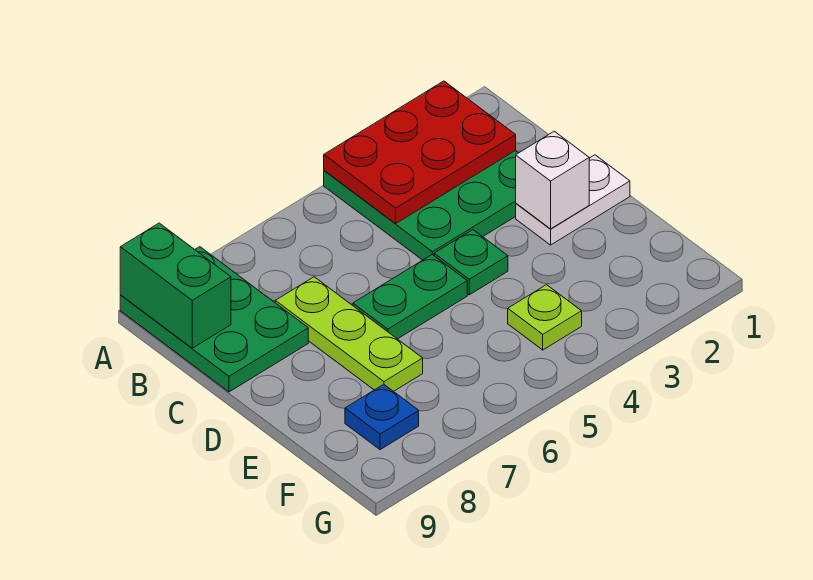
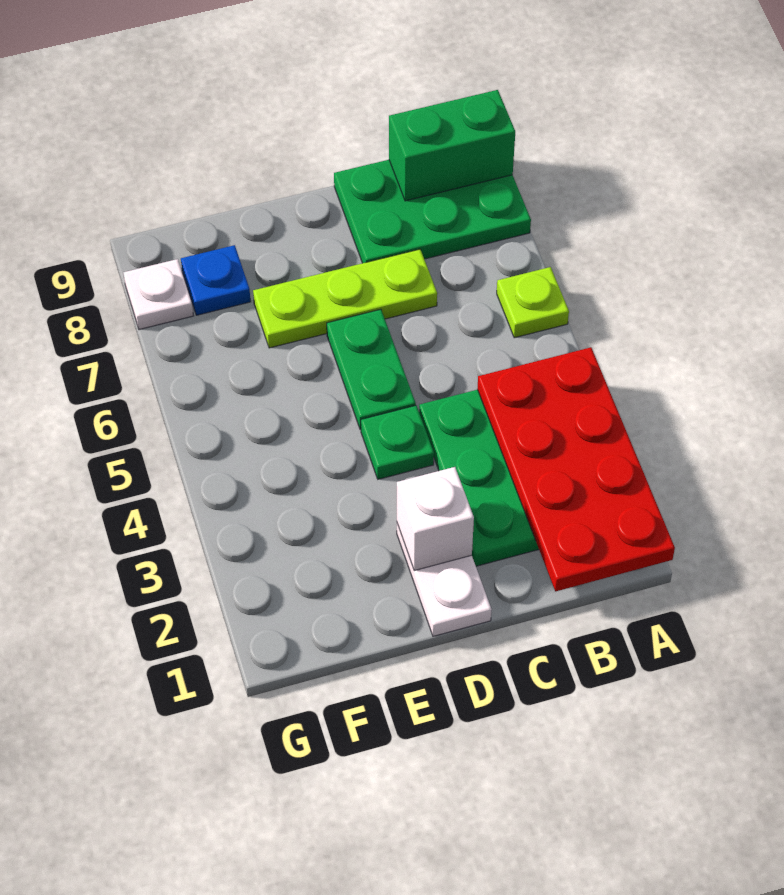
red 2x3 plate [324,81,516,223] -> red 2x4 plate [477,347,675,591]
lime 1x1 plate [508,285,582,350] -> lime 1x1 plate moved to [497,267,569,338]
none -> white 1x1 plate [123,259,193,330]

